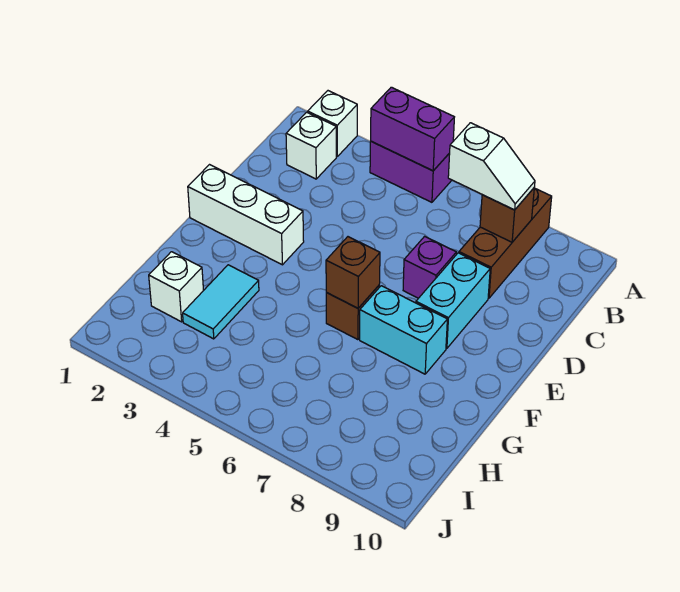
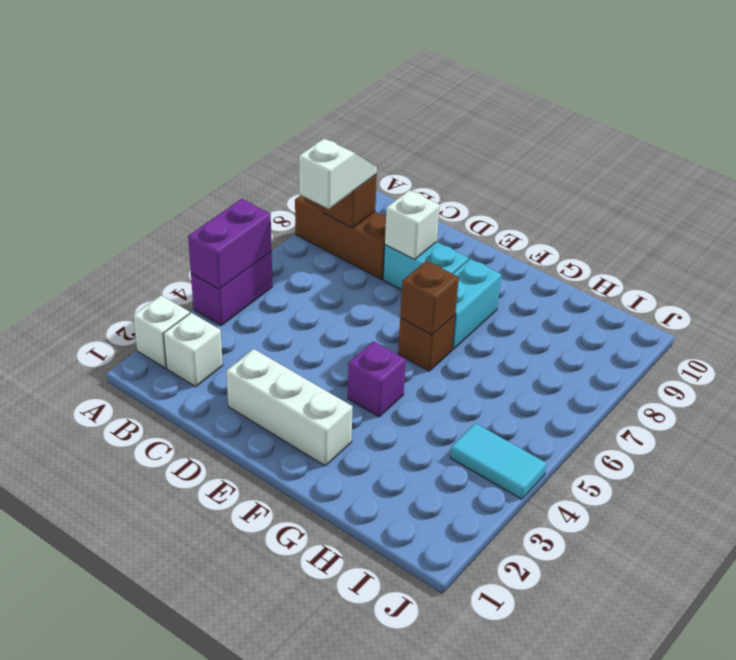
purple 1x1 brick [403,236,456,298] -> purple 1x1 brick moved to [348,341,406,417]
white 1x3 brick [188,165,304,265] -> white 1x3 brick turned to [226,349,353,466]
cyan 1x2 tile [183,265,259,339] -> cyan 1x2 tile moved to [450,423,547,499]
white 1x1 brick [149,252,204,322] -> white 1x1 brick moved to [385,190,440,260]

